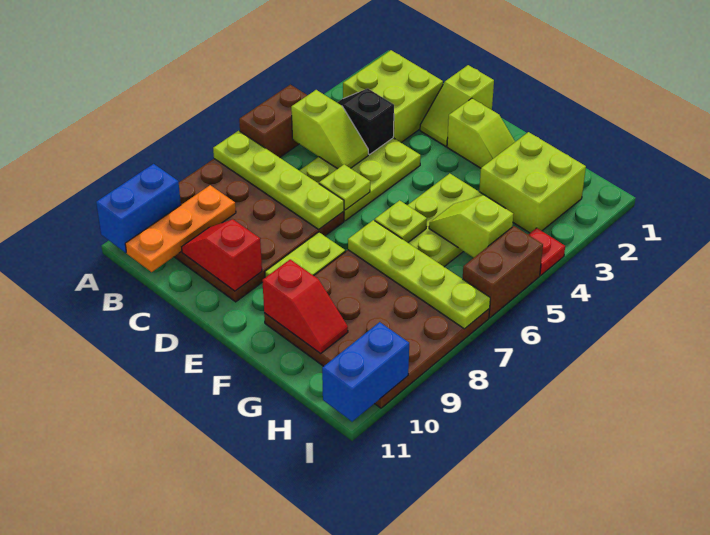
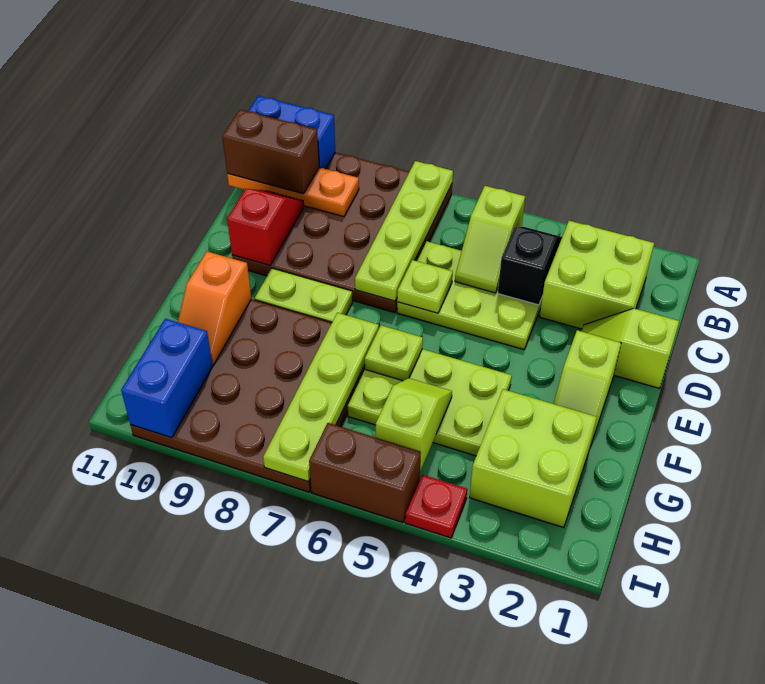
brown 1x2 brick [239,85,307,158] -> brown 1x2 brick moved to [222,110,319,194]
red 1x2 slope [262,259,348,354] -> orange 1x2 slope [178,252,251,364]
blue 1x2 brick [322,322,409,422] -> blue 1x2 brick turned to [121,319,213,438]

